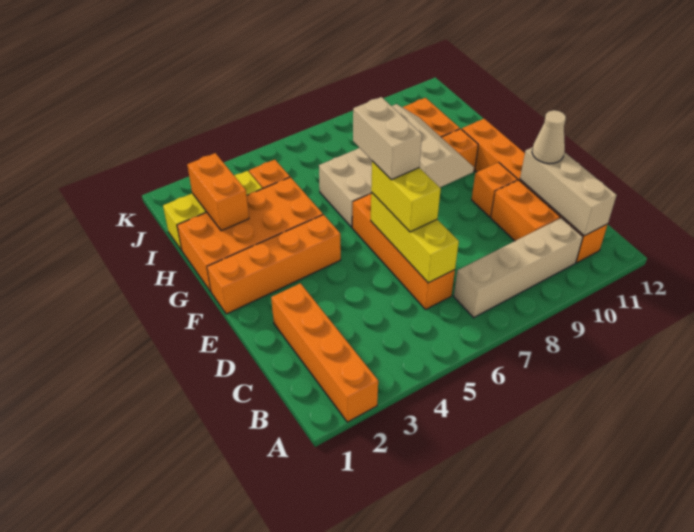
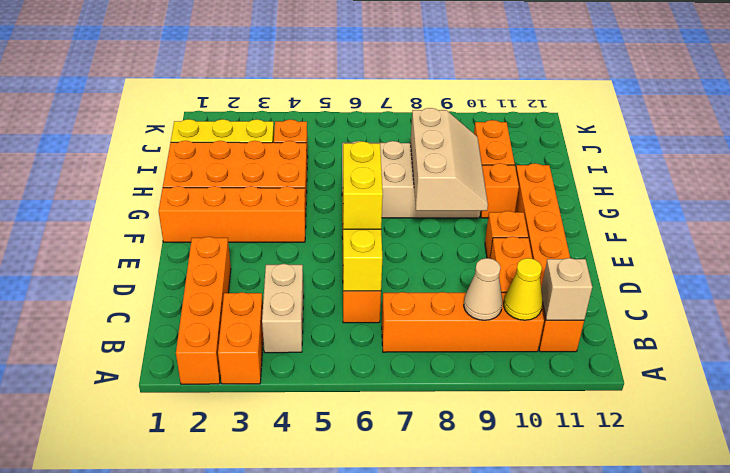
tan 1x4 brick [454,218,583,318] -> orange 1x4 brick [382,292,544,352]
none -> yellow 1x1 cone [504,258,543,320]
tan 1x3 brick [520,147,617,236] -> tan 1x1 brick [541,258,592,320]
tan 1x1 cone [532,110,566,164] -> tan 1x1 cone moved to [464,258,503,320]
tan 1x2 brick [353,97,422,180] -> tan 1x2 brick moved to [262,264,304,353]
orange 1x2 brick [187,153,249,231] -> orange 1x2 brick moved to [218,292,263,384]

